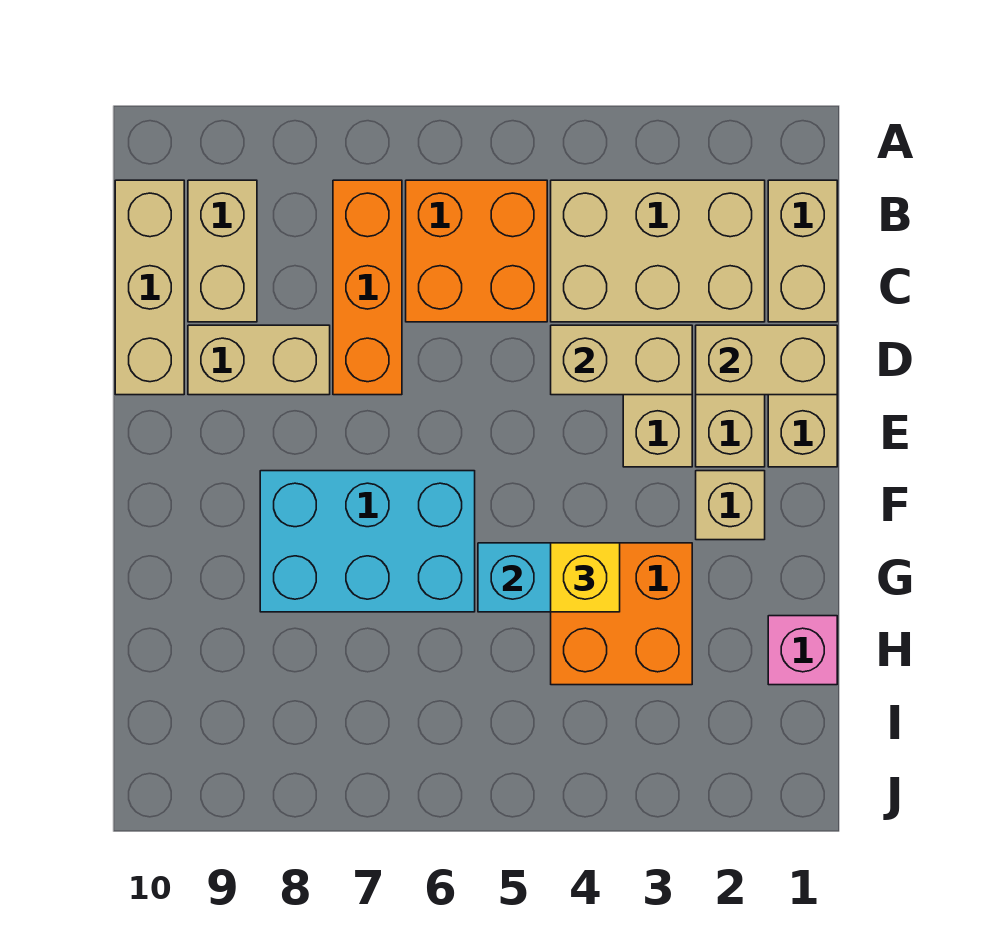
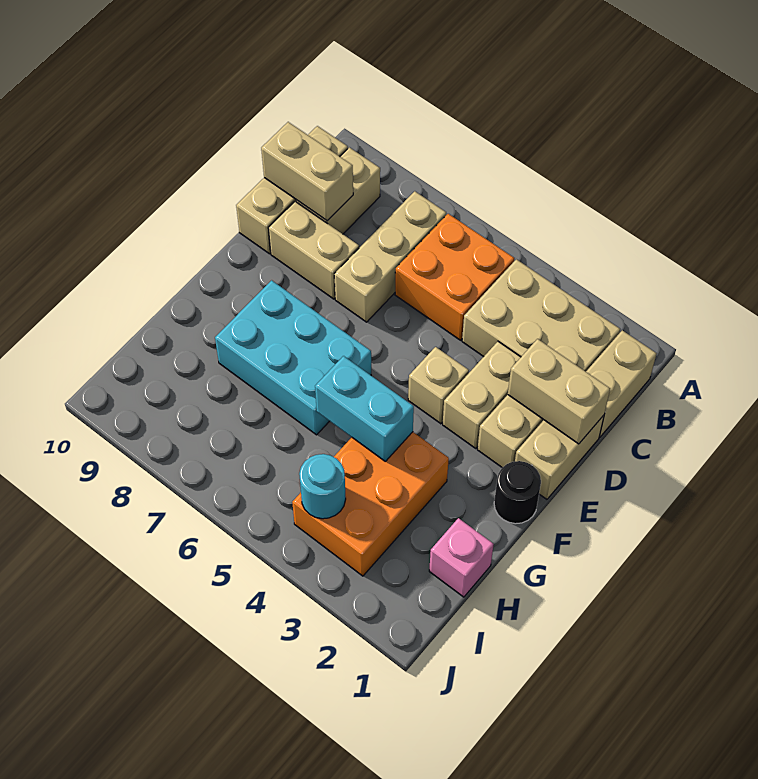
orange 1x3 brick [333,180,402,395] -> tan 1x3 brick [334,191,446,322]
tan 1x2 brick [551,325,692,395] -> tan 1x2 brick moved to [261,122,353,221]
none -> black 1x1 round brick [494,461,541,524]
tan 1x1 brick [696,471,765,540] -> tan 1x1 brick moved to [408,347,469,424]
orange 2x2 brick [551,543,692,685] -> orange 2x3 brick [292,432,449,576]
yellow 1x1 brick [551,543,620,612] -> none
none -> cyan 1x1 round brick [299,454,346,519]

